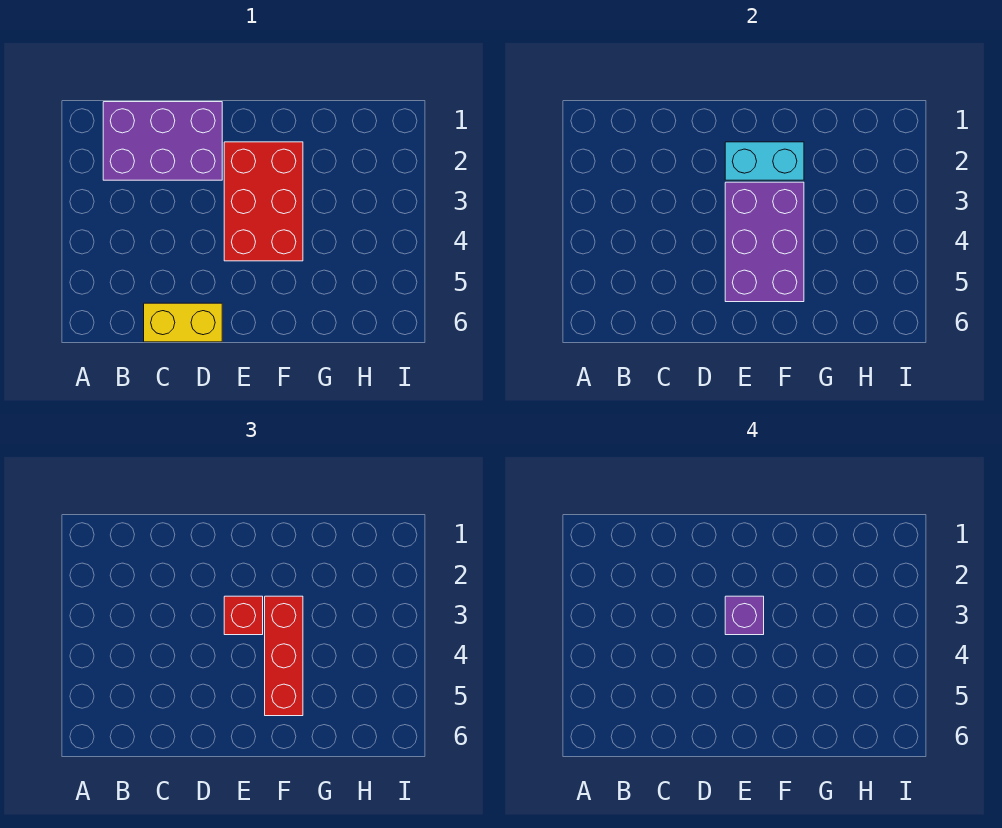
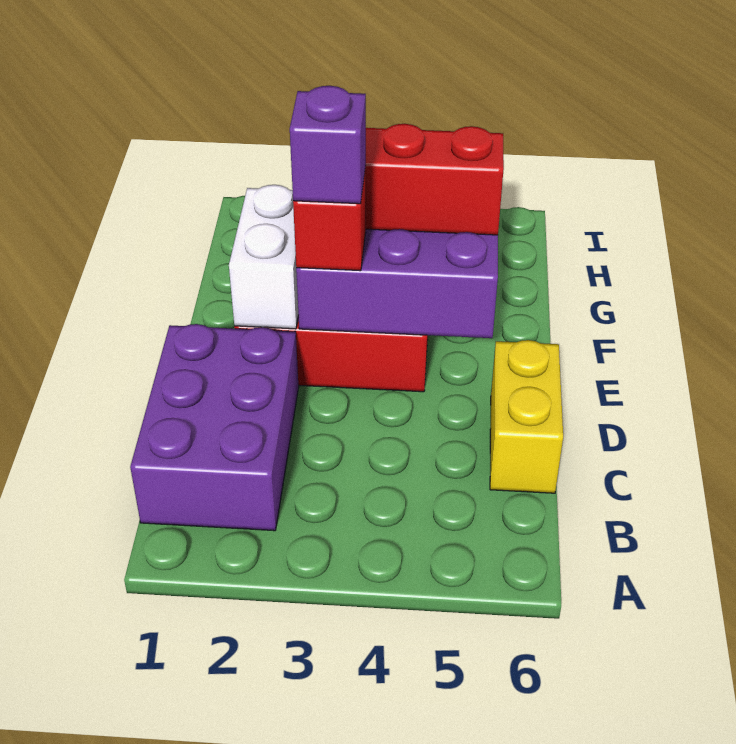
cyan 1x2 brick [725,142,804,180] -> white 1x2 brick [229,185,298,329]

